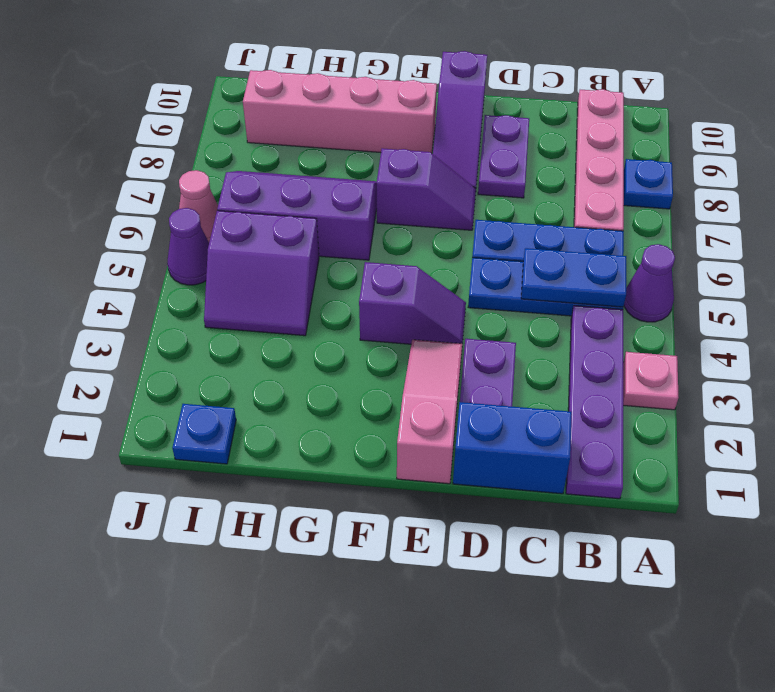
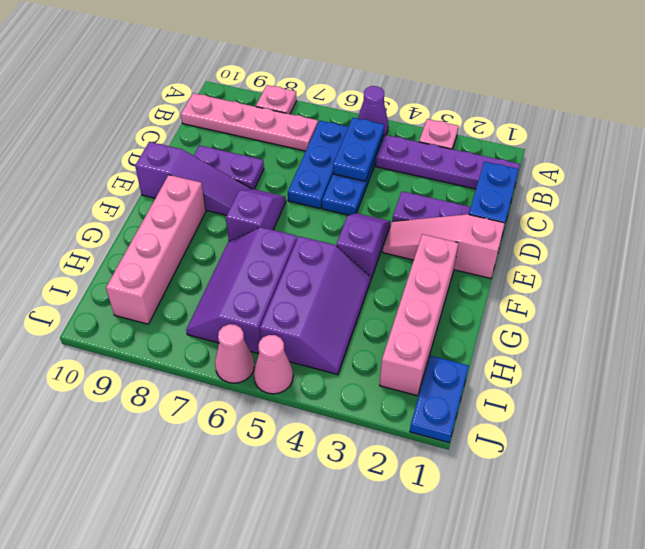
blue 1x1 plate [624,159,673,209] -> pink 1x1 plate [256,85,297,114]
none -> pink 1x4 brick [380,234,458,396]
purple 2x2 slope [204,211,319,336] -> purple 2x3 slope [260,236,371,375]
blue 1x1 plate [172,404,236,464] -> blue 1x2 plate [410,356,469,443]
purple 1x1 cone [167,208,209,285] -> pink 1x1 cone [254,335,293,394]

